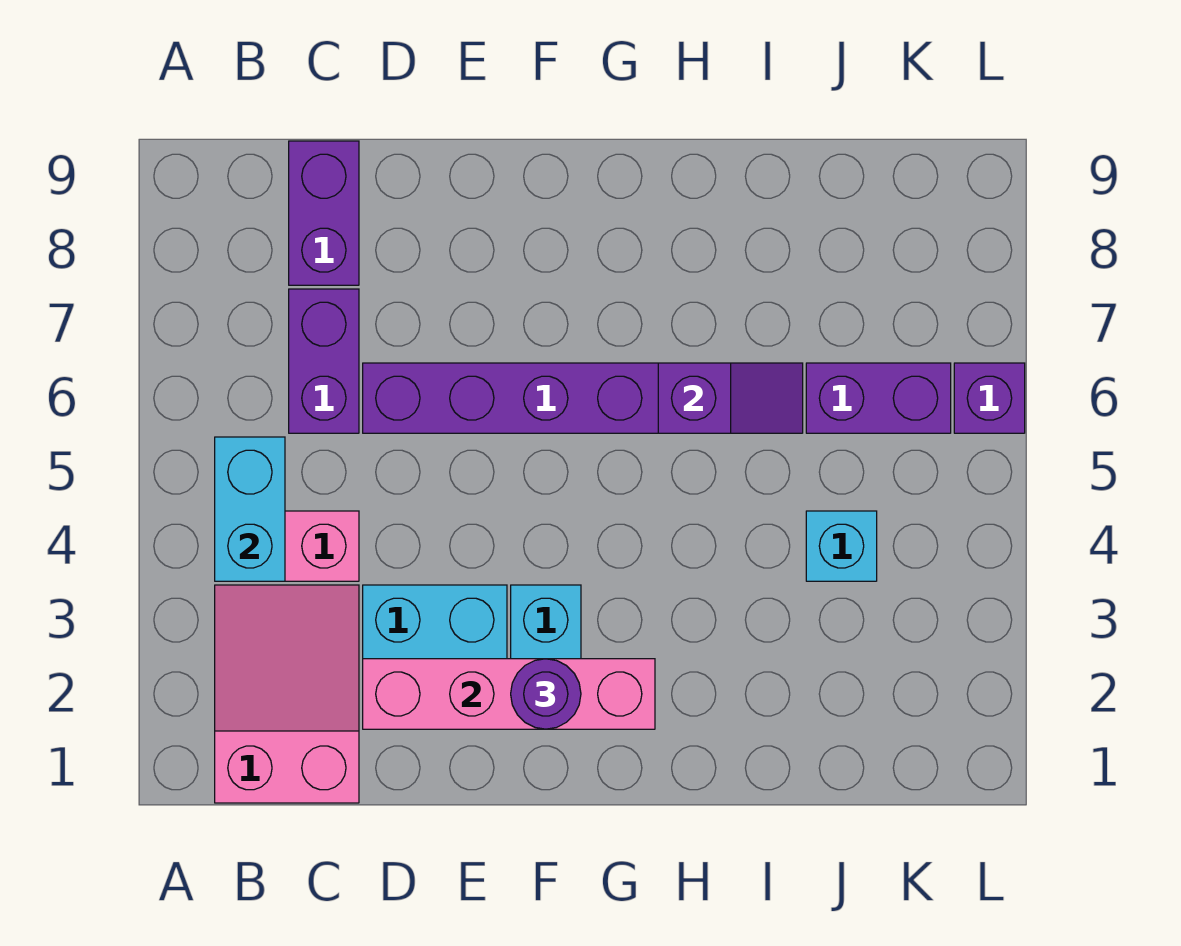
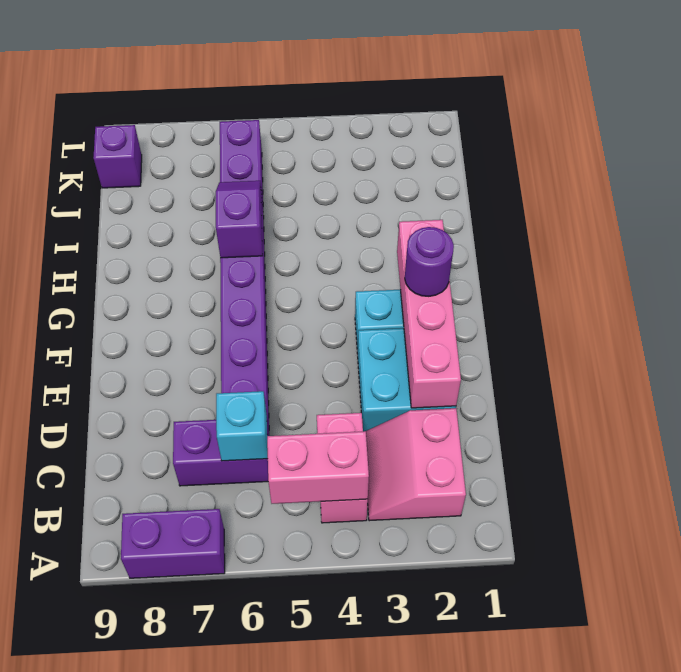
pink 2x3 slope [215,585,359,803] -> pink 2x2 slope [366,408,466,521]
cyan 1x2 brick [215,437,285,581] -> pink 1x2 brick [267,431,369,504]
purple 1x2 brick [289,141,359,285] -> purple 1x2 brick moved to [121,509,225,578]
cyan 1x1 brick [806,511,877,581] -> cyan 1x1 brick moved to [216,391,268,461]
purple 1x1 brick [954,363,1025,433] -> purple 1x1 brick moved to [93,125,142,188]

